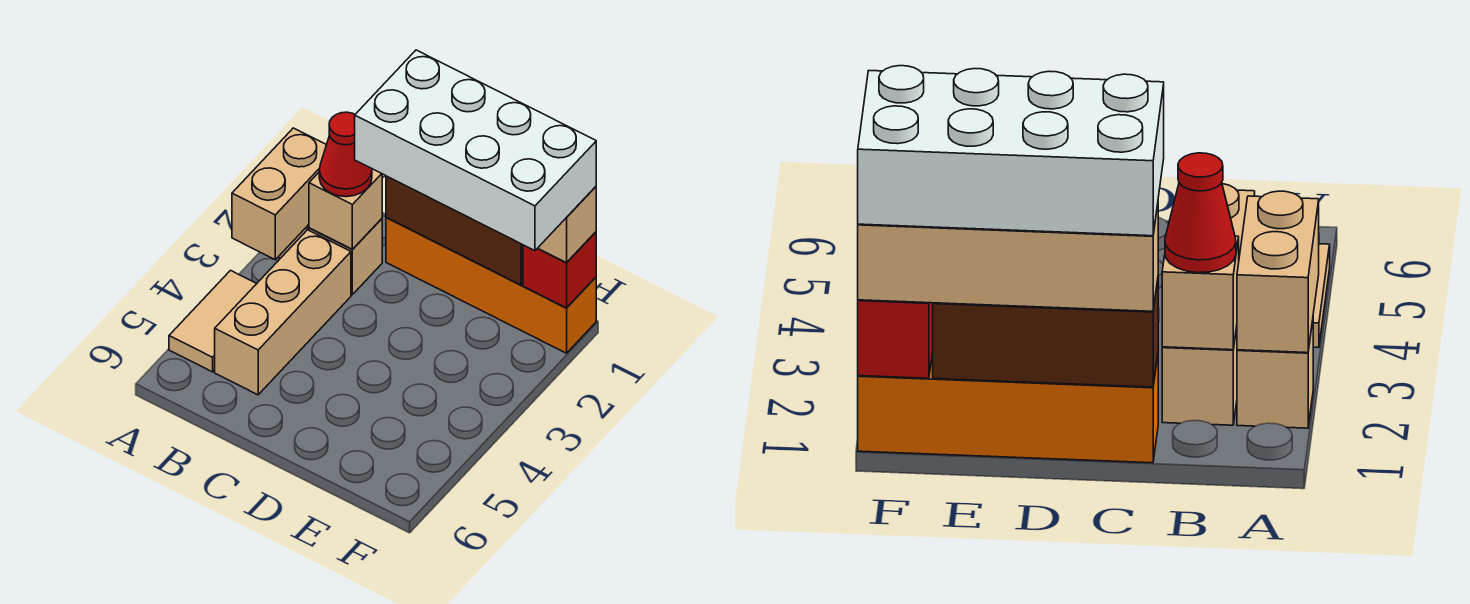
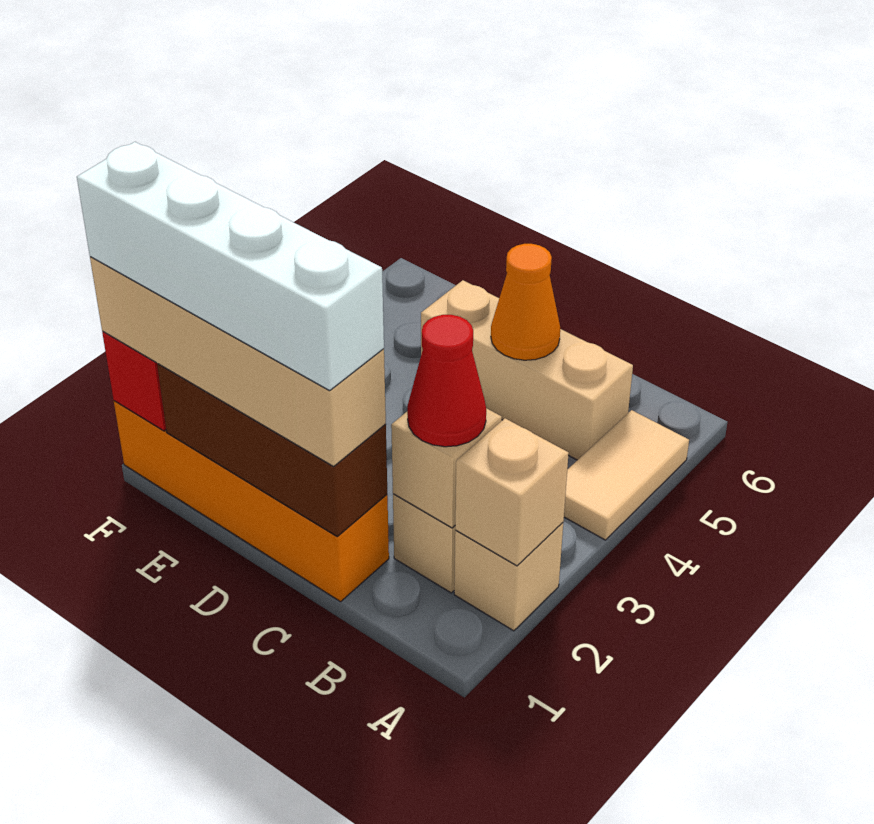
tan 1x2 brick [232,128,326,260] -> tan 1x1 brick [455,418,569,566]
tan 1x3 brick [215,230,351,395] -> tan 1x3 brick turned to [421,280,633,460]
white 2x4 brick [355,50,596,251] -> white 1x4 brick [77,142,384,391]
none -> orange 1x1 cone [491,244,560,360]

